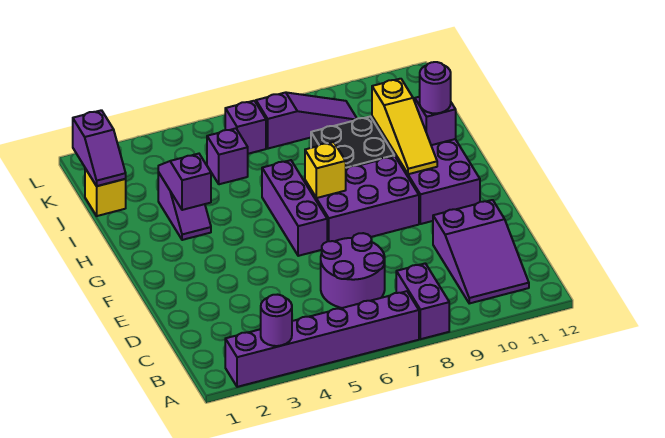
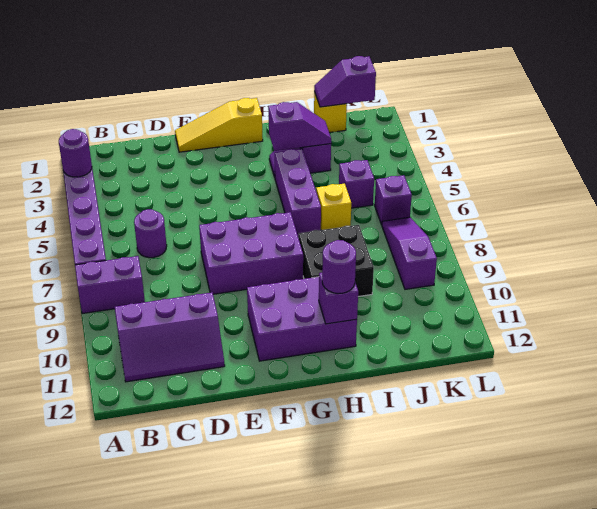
purple 2x3 slope [433,200,529,303] -> purple 2x3 slope turned to [115,293,225,382]
purple 2x2 round brick [321,233,385,308] -> purple 1x1 round brick [134,209,167,258]
purple 1x3 brick [262,160,327,256] -> purple 1x3 brick turned to [275,149,321,237]
purple 2x3 brick [305,156,419,242] -> purple 2x3 brick turned to [199,212,303,294]
yellow 1x1 brick [305,142,346,198] -> yellow 1x1 brick moved to [316,184,351,230]
yellow 1x3 slope [372,79,437,174] -> yellow 1x3 slope moved to [175,98,263,152]
purple 1x3 slope [256,92,357,149] -> purple 1x3 slope turned to [382,217,437,289]

